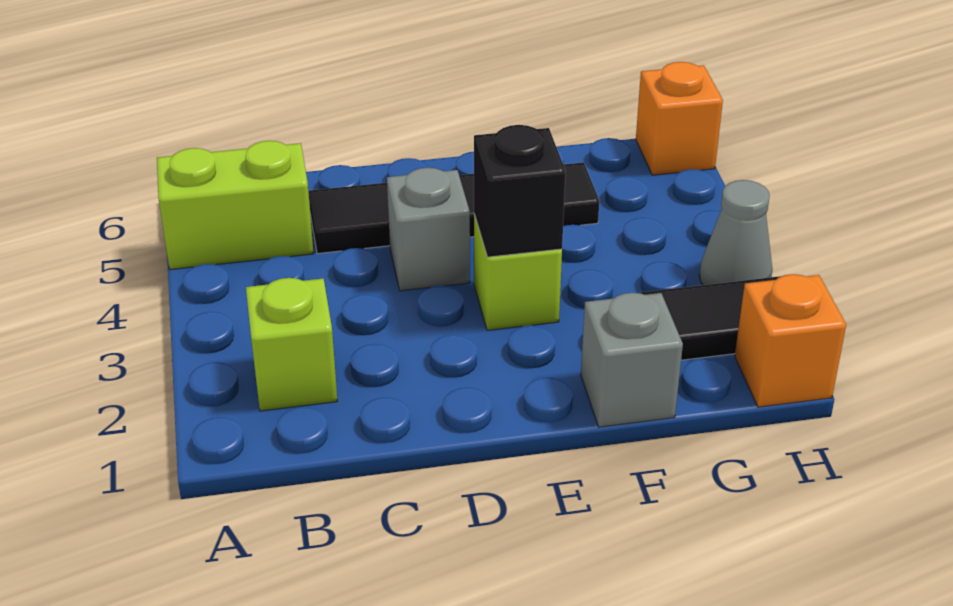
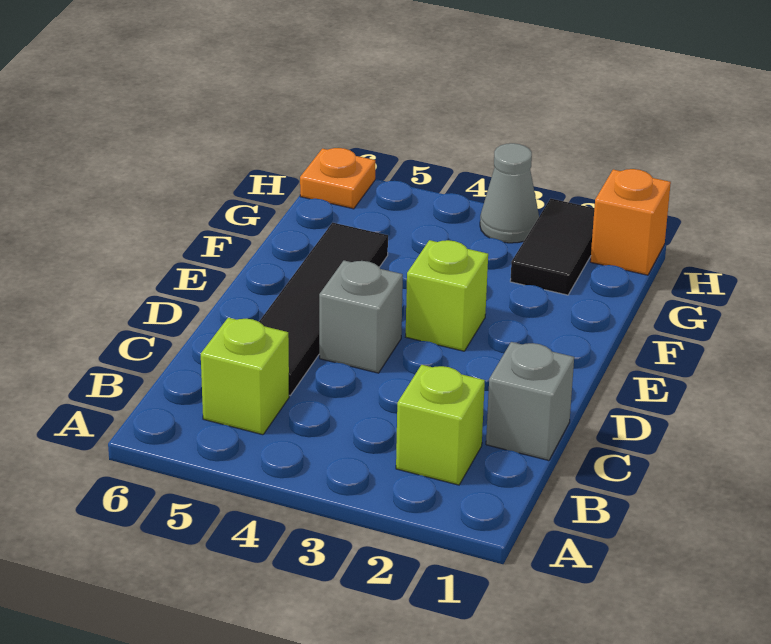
lime 1x2 brick [157,141,314,269] -> lime 1x1 brick [201,318,289,435]
black 1x1 brick [474,125,566,257] -> none
grey 1x1 brick [581,293,683,427] -> grey 1x1 brick moved to [486,342,574,461]
orange 1x1 brick [636,62,723,175] -> orange 1x1 plate [300,148,375,209]

